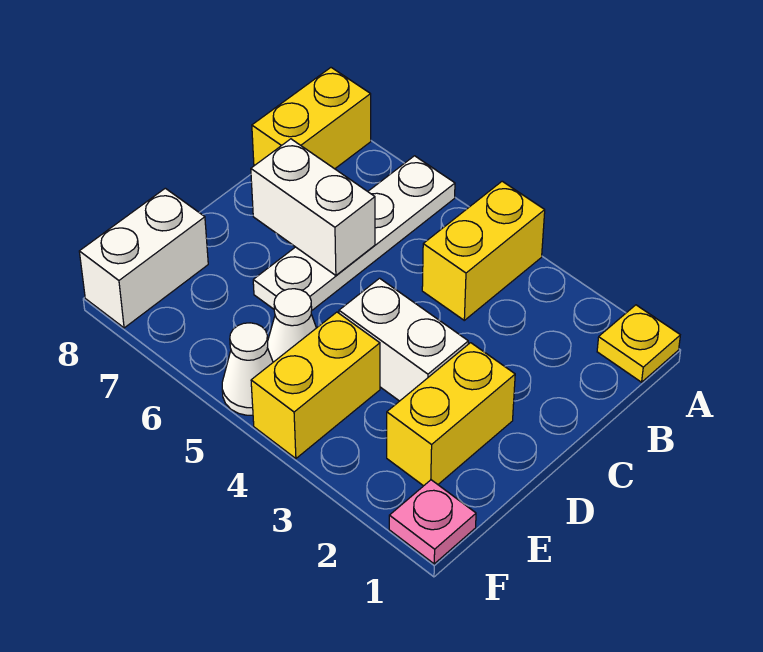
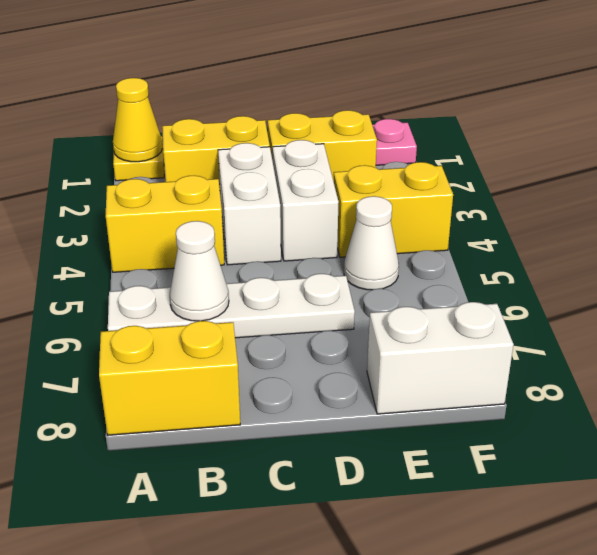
none -> yellow 1x1 cone [113,78,162,162]
none -> yellow 1x2 brick [162,116,270,188]
white 1x2 brick [251,139,375,275] -> white 1x2 brick moved to [218,143,281,265]
white 1x1 cone [222,323,273,415] -> white 1x1 cone moved to [170,221,229,321]

